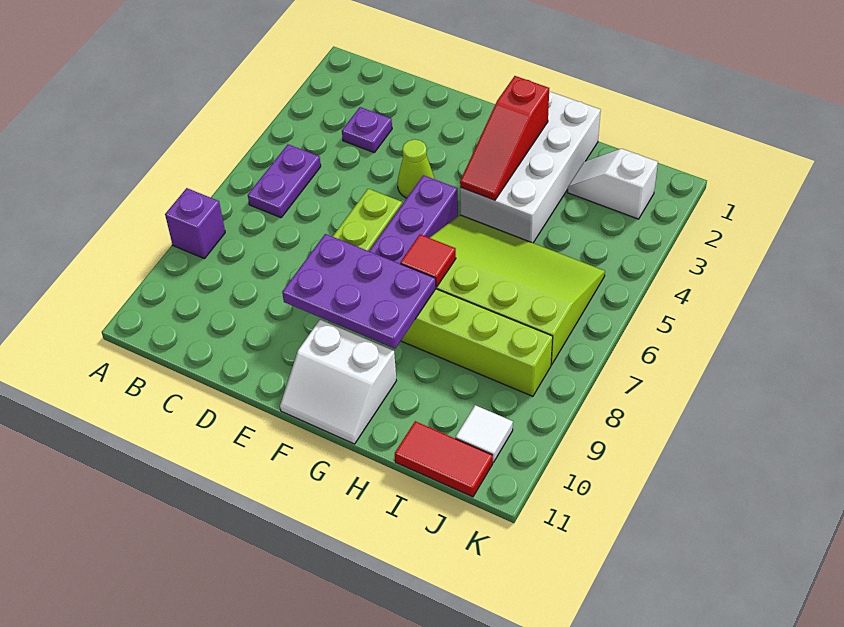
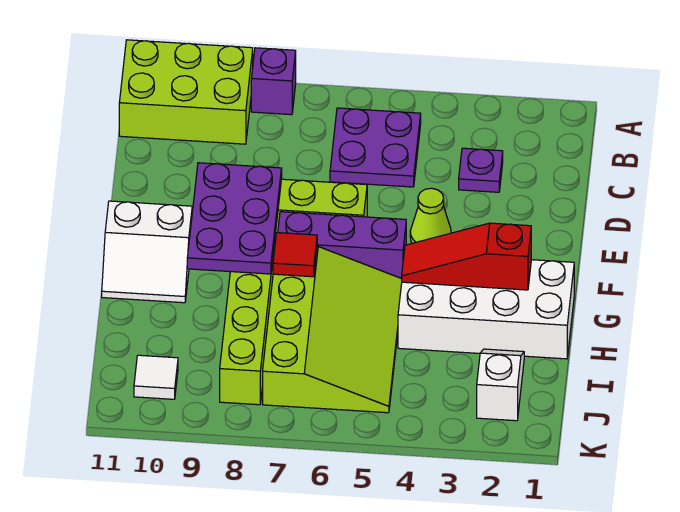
none -> lime 2x3 brick [119,40,253,144]
purple 1x2 plate [248,144,321,218] -> purple 2x2 plate [330,108,421,187]
white 2x2 slope [280,320,396,444] -> white 2x2 slope turned to [102,201,192,303]
red 1x2 tile [395,421,493,497] -> none

